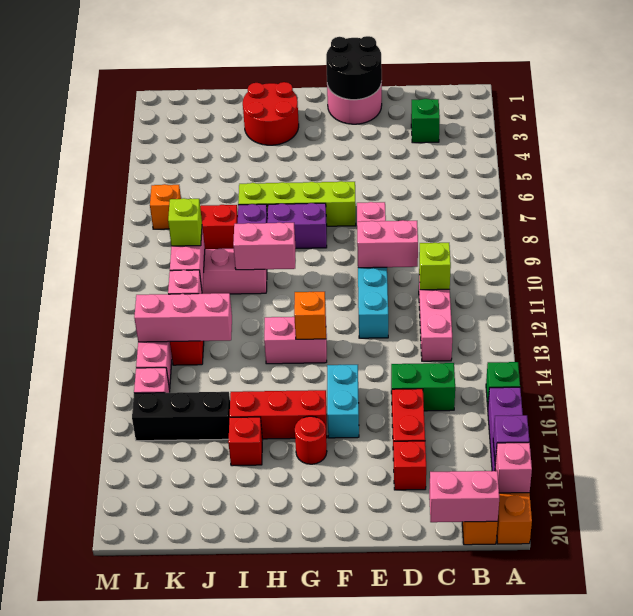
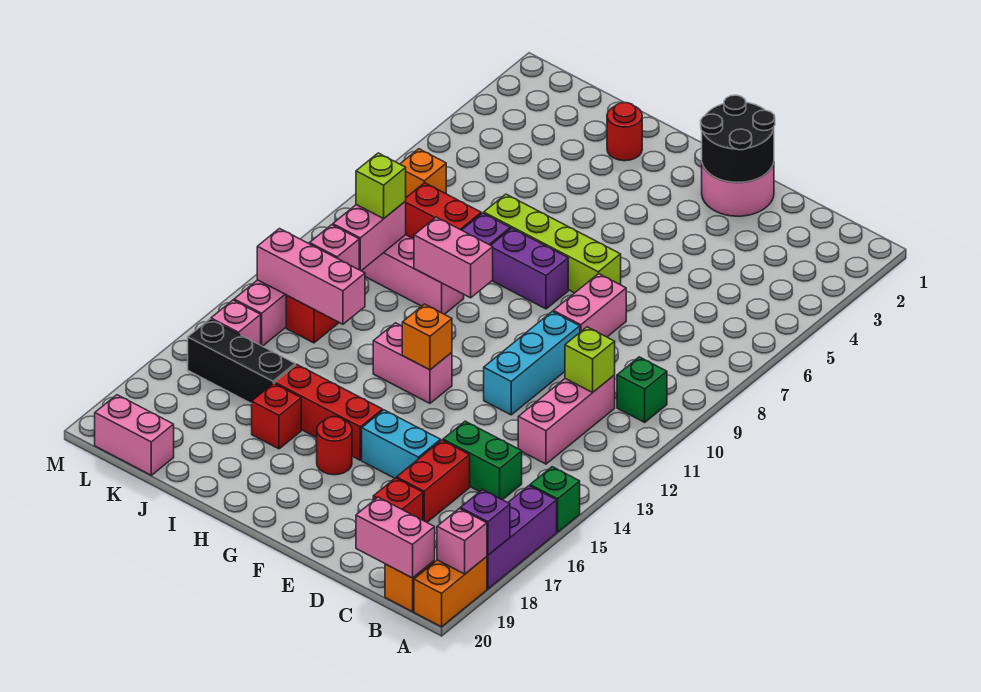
green 1x1 brick [411,99,440,143] -> green 1x1 brick moved to [617,357,667,422]
pink 1x2 brick [357,220,418,268] -> pink 1x2 brick moved to [95,395,174,475]
cyan 1x2 brick [327,365,359,438] -> cyan 1x2 brick turned to [362,410,441,478]
red 2x2 round brick [243,82,299,145] -> red 1x1 round brick [607,103,642,161]

